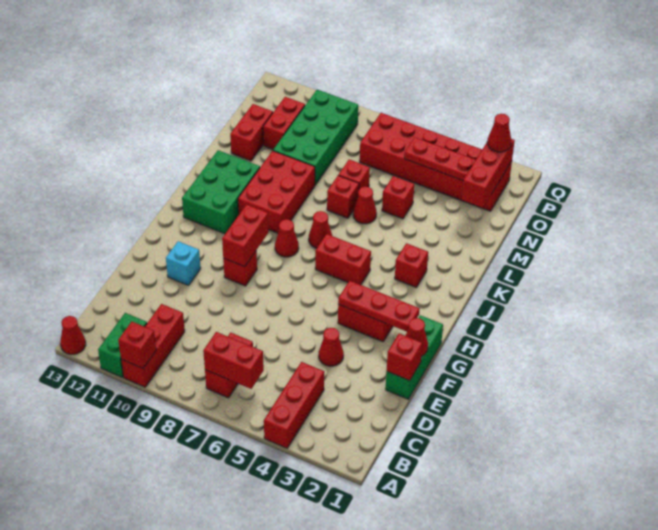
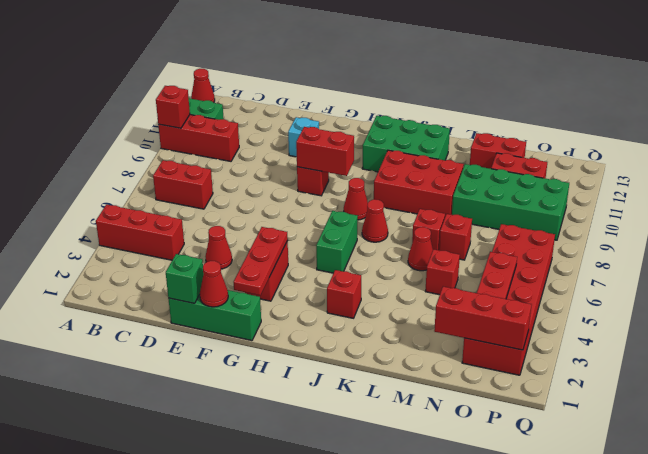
red 1x2 brick [203,332,264,389] -> none
red 1x1 brick [387,334,422,381] -> green 1x1 brick [166,254,204,303]
red 1x2 brick [315,234,371,285] -> green 1x2 brick [316,211,358,273]
red 1x1 cone [487,114,511,152] -> none

